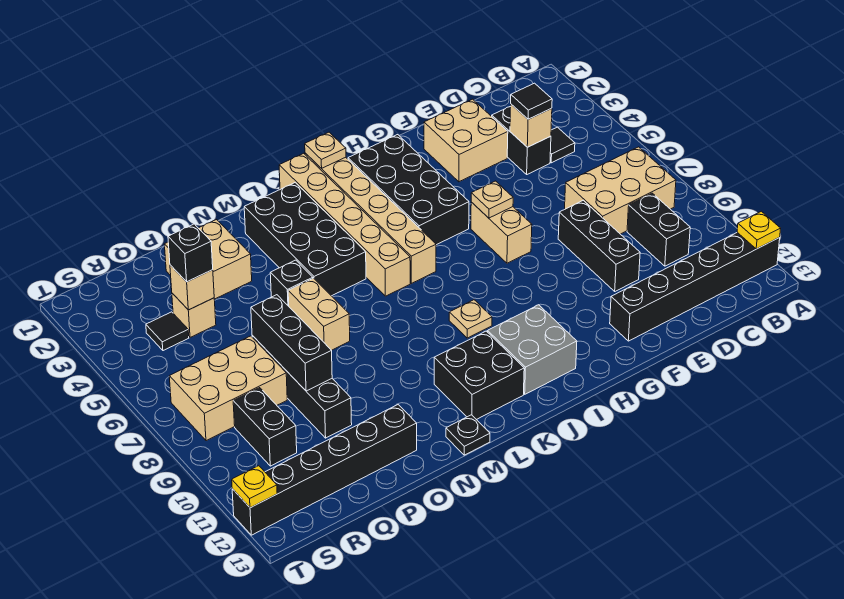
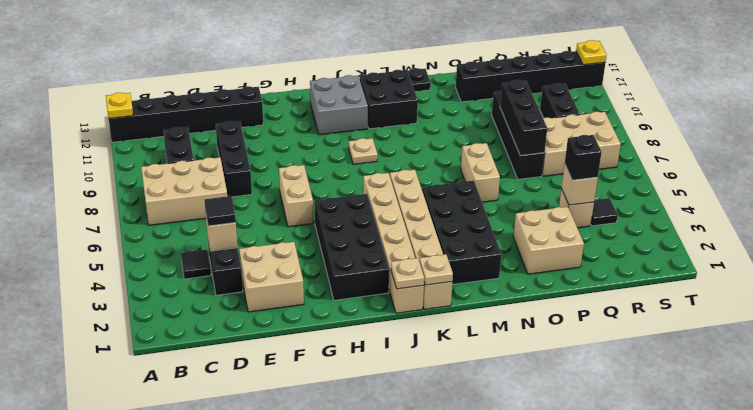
tan 1x1 plate [471,181,513,218] -> tan 1x1 plate moved to [419,254,453,285]
black 1x1 brick [270,260,313,306] -> none

